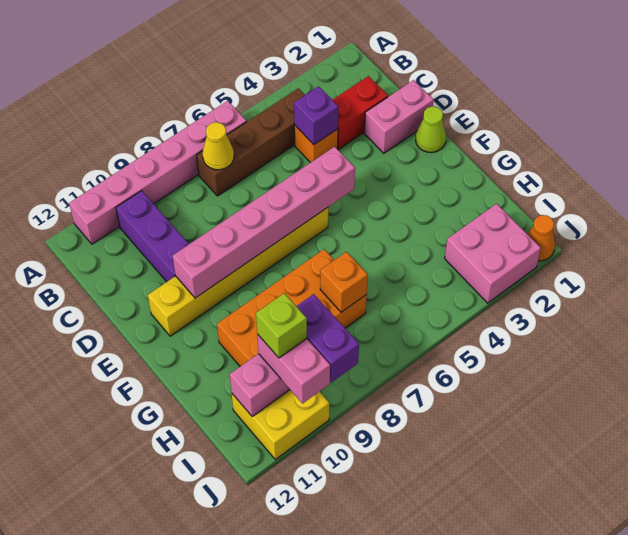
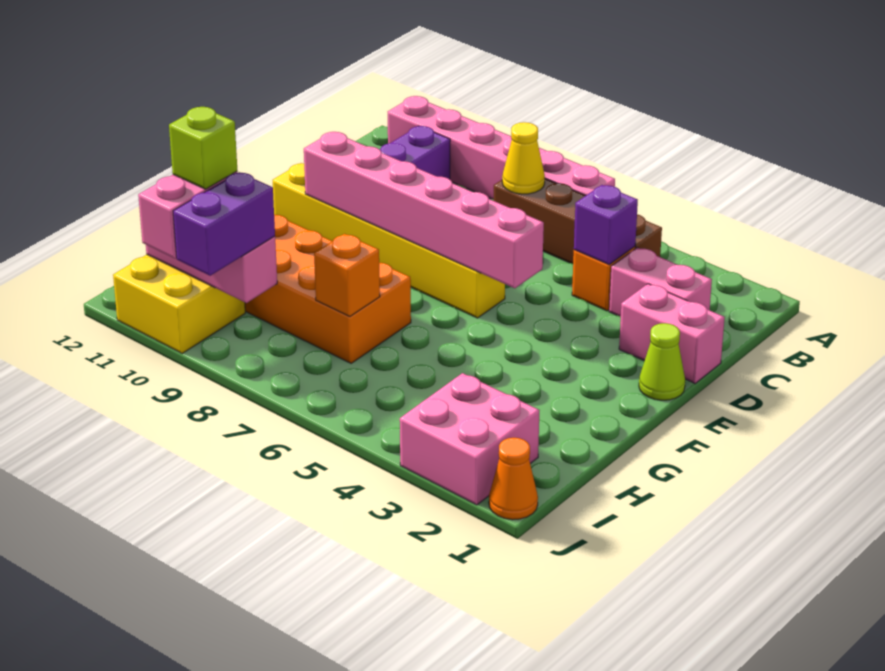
red 1x2 brick [333,76,388,149] -> pink 1x2 brick [609,248,712,317]

